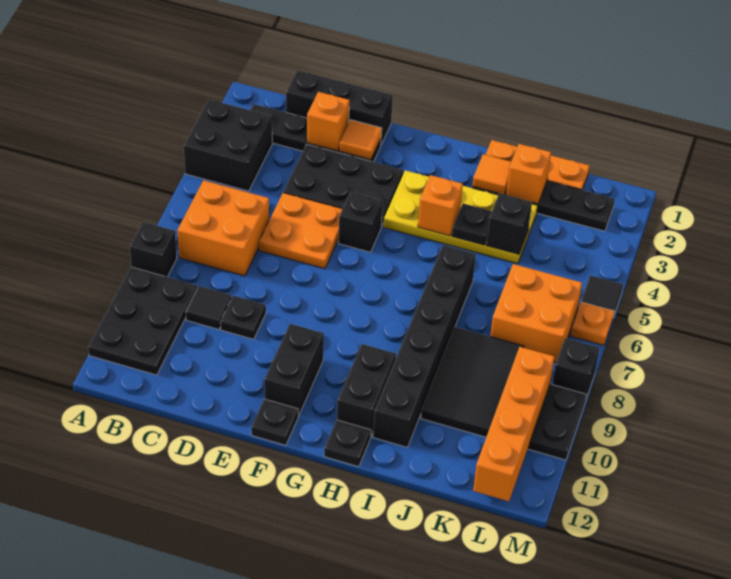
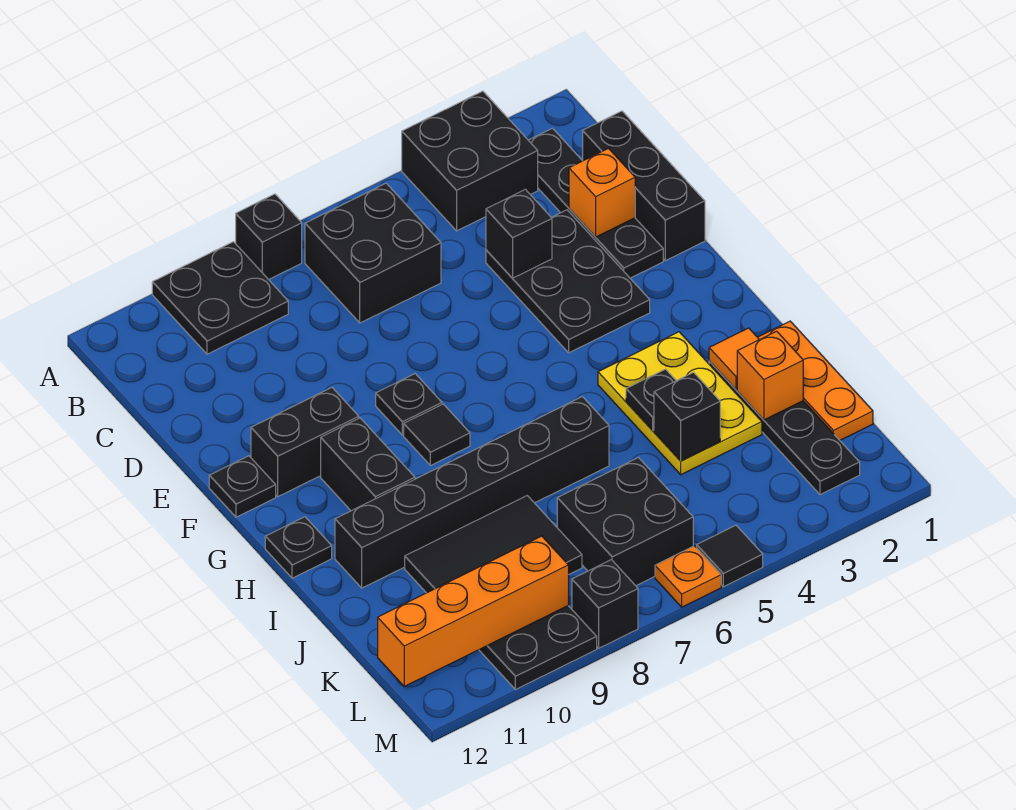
black 2x3 plate [88,267,197,375] -> black 2x2 plate [152,242,288,354]
orange 2x2 brick [177,180,269,276] -> black 2x2 brick [305,183,441,323]
black 1x1 tile [186,286,231,329] -> black 1x1 tile moved to [404,404,470,465]
orange 2x2 plate [259,193,342,269] -> none
black 1x1 plate [220,296,266,339] -> black 1x1 plate moved to [376,374,442,435]
orange 1x1 tile [340,120,382,160] -> none
black 1x1 brick [338,192,383,252] -> black 1x1 brick moved to [486,189,552,278]
yellow 2x4 plate [383,170,538,264] -> yellow 2x3 plate [598,332,762,475]
orange 1x1 brick [418,175,463,236] -> none
black 1x2 brick [337,344,396,436] -> black 1x2 brick turned to [321,418,415,511]
orange 2x2 brick [490,264,582,362] -> black 2x2 brick [557,458,693,586]

